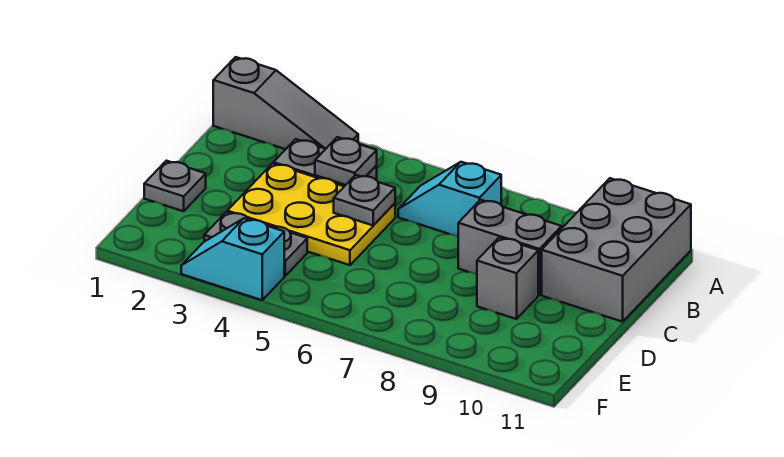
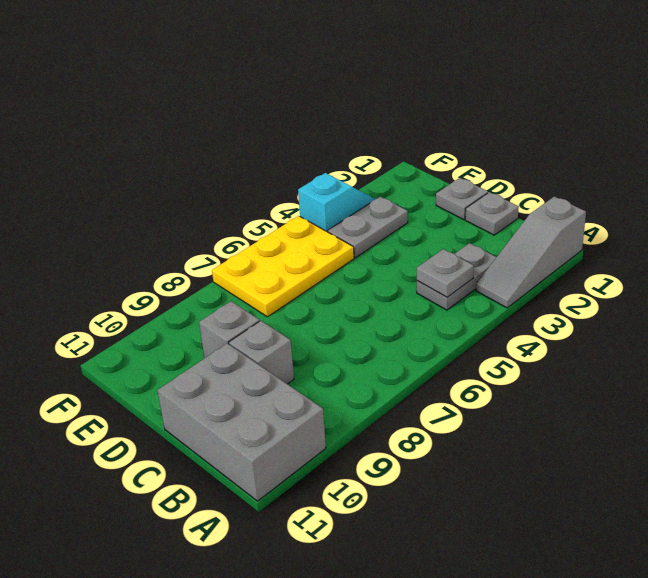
cyan 1x2 slope [398,162,501,236] -> none
yellow 2x3 plate [227,163,395,265] -> yellow 2x3 plate moved to [212,216,354,317]
grey 1x1 plate [334,175,395,225] -> grey 1x1 plate moved to [465,192,519,235]
grey 1x2 brick [458,200,562,295] -> grey 1x1 brick [229,321,294,384]

